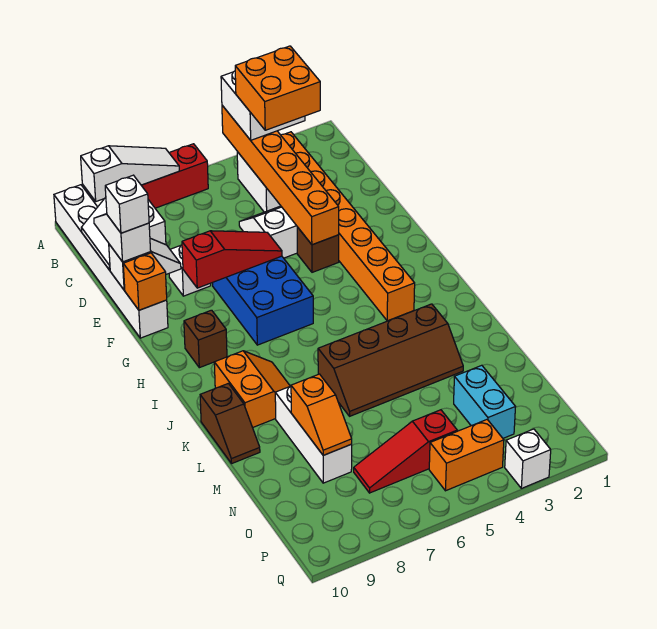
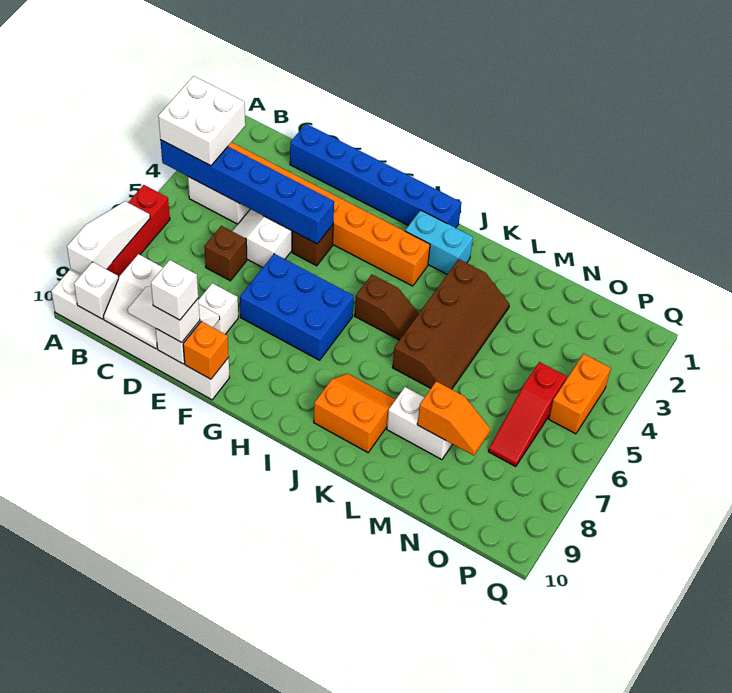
orange 1x6 brick [222,105,339,245] -> blue 1x6 brick [160,140,334,244]
orange 2x2 brick [235,46,320,130] -> none
none -> blue 1x6 brick [290,124,461,228]
red 1x3 slope [182,231,282,288] -> none
brown 1x1 brick [184,310,227,368] -> brown 1x1 brick moved to [204,226,247,281]
brown 1x2 slope [200,383,260,463] -> brown 1x2 slope moved to [355,275,419,340]
white 1x3 brick [275,386,352,483] -> white 1x2 brick [387,387,452,460]
cyan 1x2 brick [454,365,515,438] -> cyan 1x2 brick moved to [405,210,473,274]
white 1x1 brick [505,429,551,488] -> white 1x1 brick moved to [74,262,118,319]

